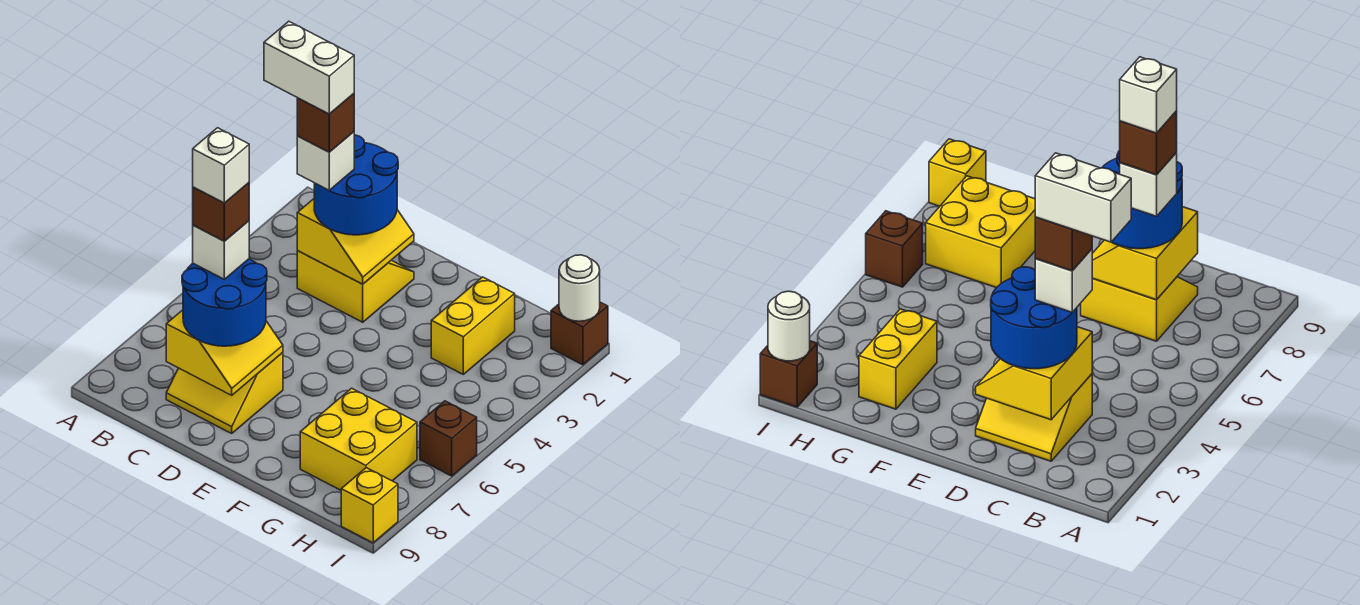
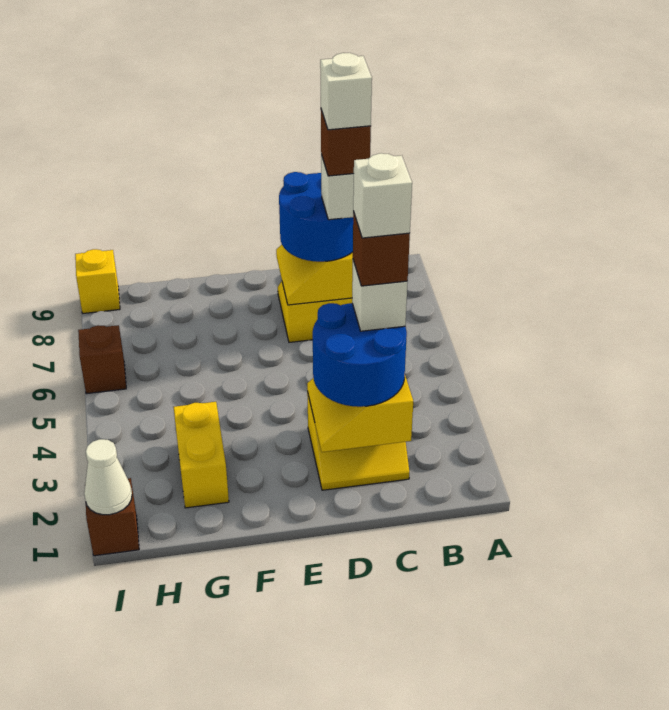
white 1x2 brick [264,21,354,114] -> white 1x1 brick [353,153,412,238]
yellow 2x2 brick [300,388,417,490] -> none
white 1x1 round brick [559,255,600,321] -> white 1x1 cone [84,439,132,515]

